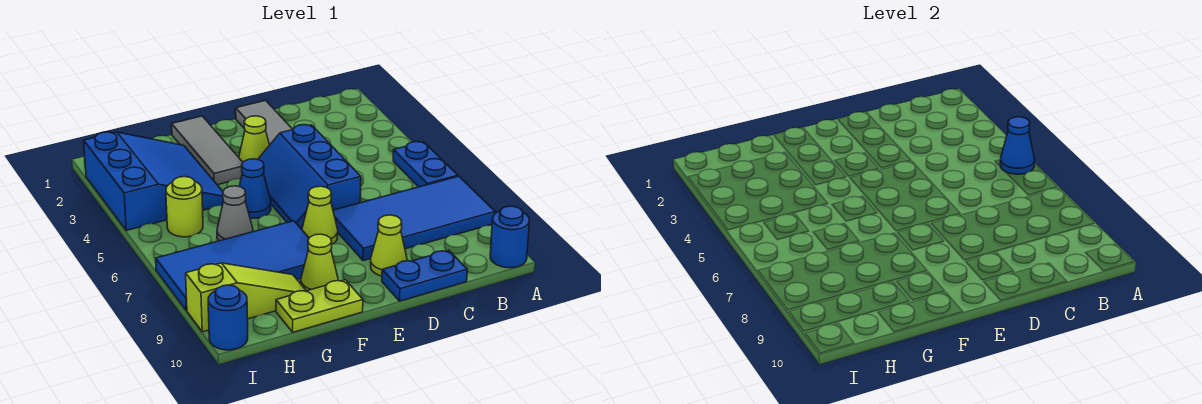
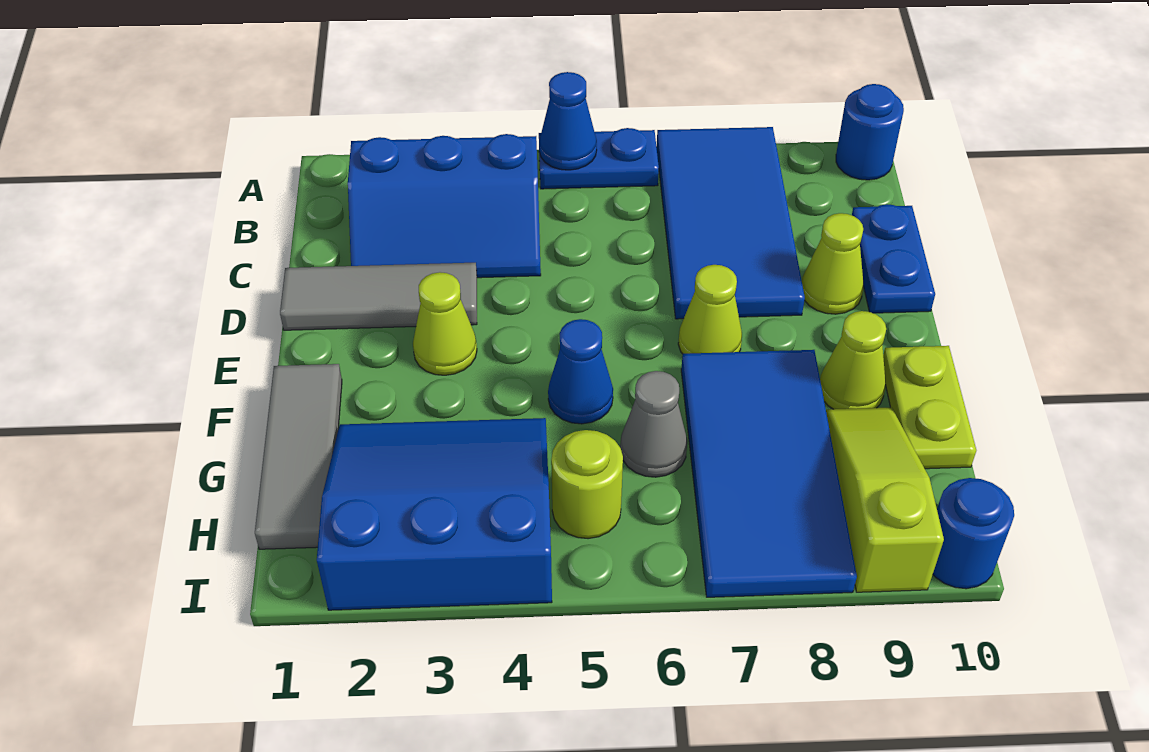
blue 2x3 slope [258,125,361,229] -> blue 2x3 slope moved to [348,134,541,278]
grey 1x3 tile [172,116,243,185] -> grey 1x3 tile turned to [255,364,342,549]

